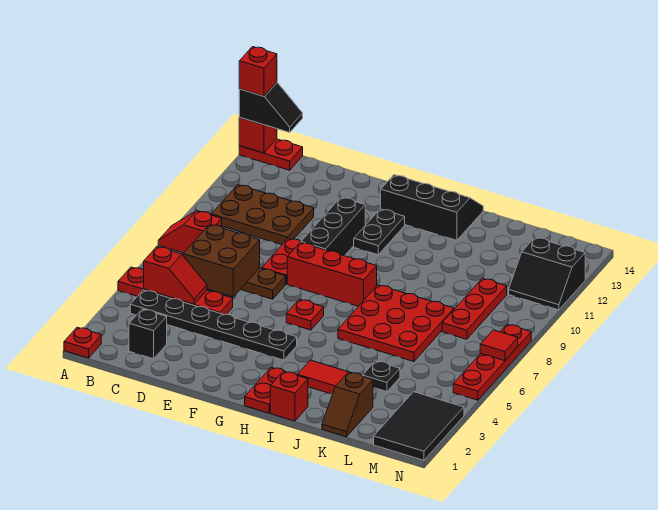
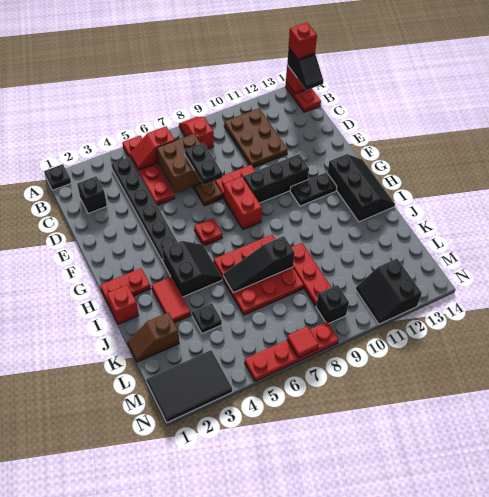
red 1x1 plate [64,327,101,358] -> black 1x1 plate [44,164,71,190]
red 1x2 slope [144,247,207,304] -> red 1x2 slope turned to [130,126,175,170]
none -> black 1x2 plate [185,143,222,185]
red 1x3 brick [287,242,377,306] -> red 1x2 brick [224,177,262,230]
none -> black 2x2 slope [162,241,222,297]
none -> black 1x3 slope [224,236,295,293]
red 1x3 plate [442,278,507,339] -> red 1x3 plate turned to [292,243,331,306]
none -> black 1x1 brick [316,285,349,323]

